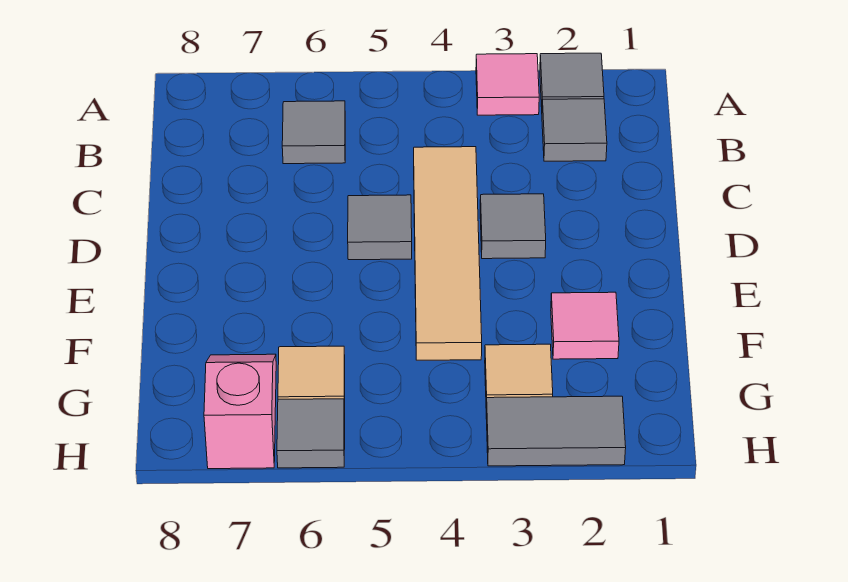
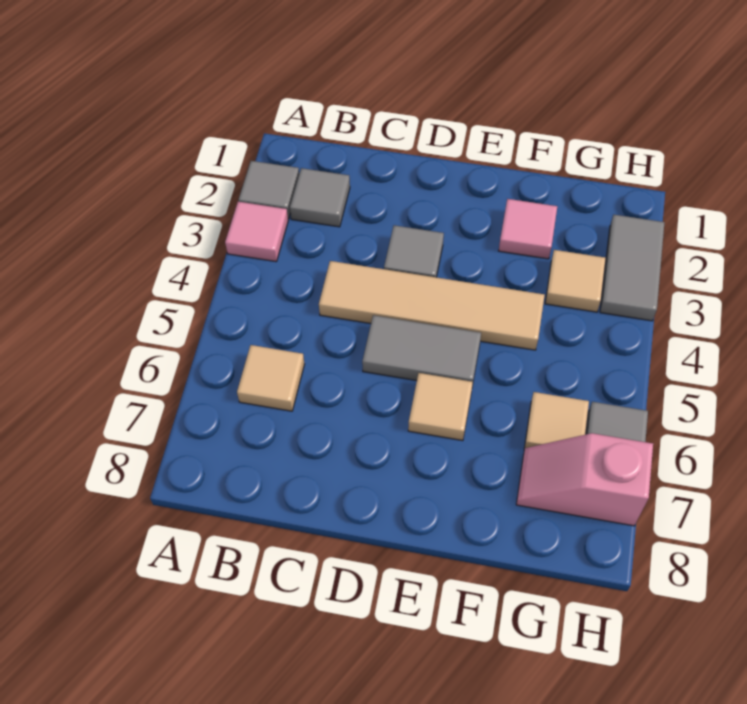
grey 1x1 tile [282,101,345,164] -> tan 1x1 tile [237,345,305,411]
grey 1x1 tile [348,195,412,260] -> grey 1x2 tile [362,315,481,382]
none -> tan 1x1 tile [408,373,473,441]

